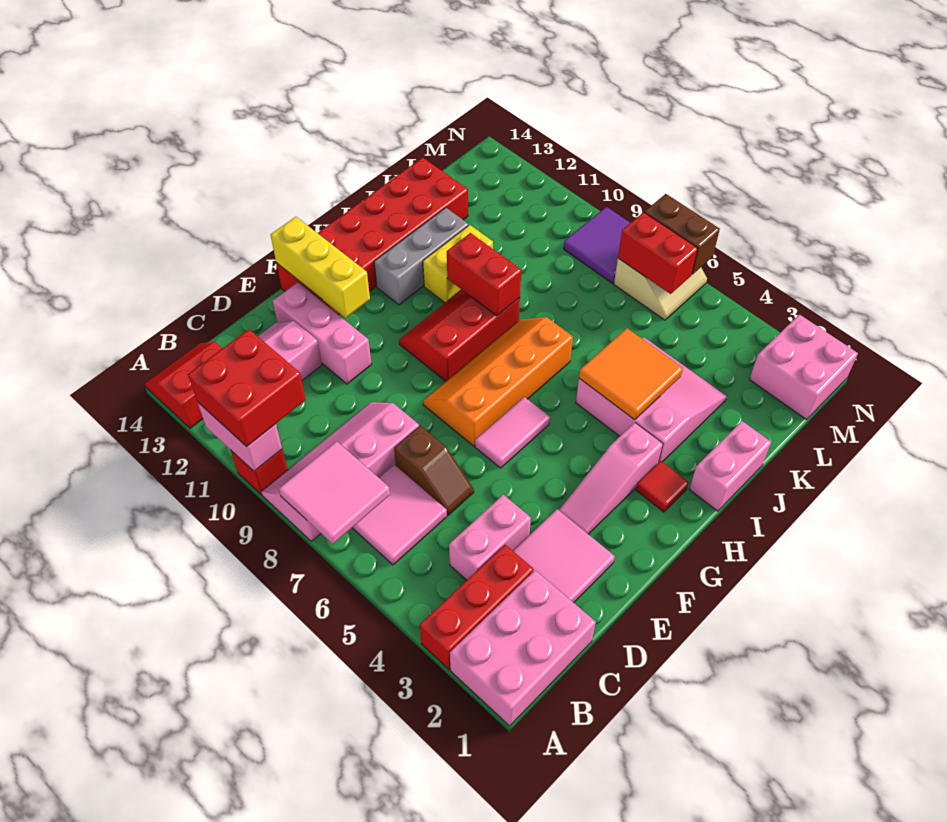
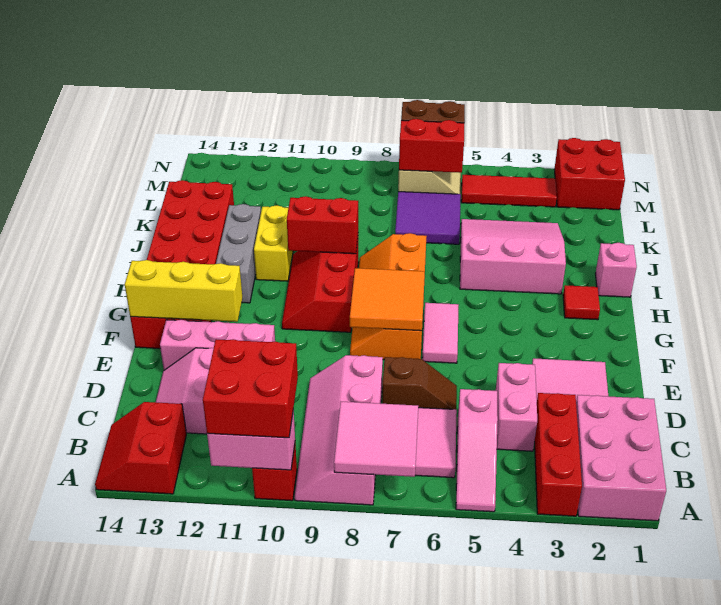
pink 1x3 slope [559,423,663,534] -> pink 1x3 slope moved to [456,389,498,512]
pink 1x2 brick [689,421,771,511] -> pink 1x1 brick [595,243,637,297]
orange 2x2 tile [579,328,683,420] -> orange 2x2 tile moved to [350,268,425,331]
pink 2x2 brick [749,315,858,420] -> red 2x2 brick [554,138,625,210]
none -> red 1x3 tile [461,175,557,207]
purple 2x2 tile [564,207,630,283] -> purple 2x2 tile moved to [395,192,461,244]

